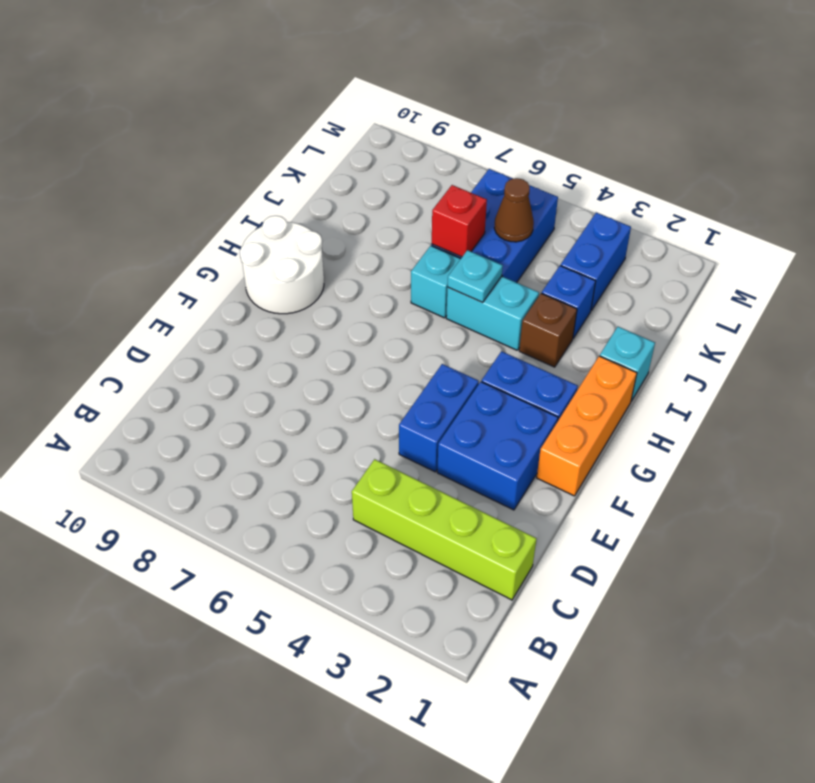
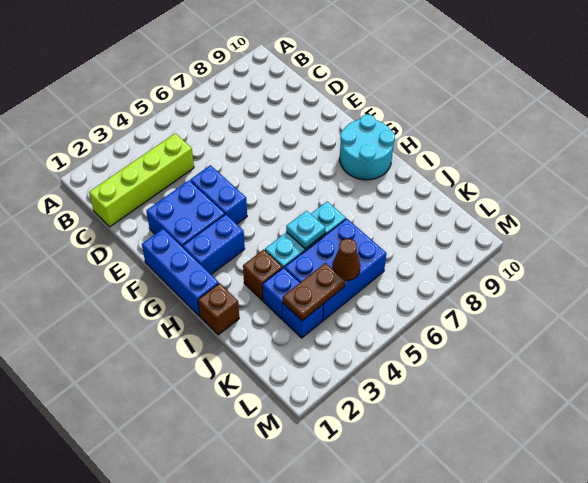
orange 1x3 brick [537,356,637,496] -> blue 1x3 brick [142,229,219,316]
white 2x2 round brick [240,216,324,314] -> cyan 2x2 round brick [340,114,395,180]
cyan 1x1 brick [600,327,655,401] -> brown 1x1 brick [198,283,239,335]
blue 2x3 brick [432,169,558,283] -> blue 2x3 brick turned to [285,219,387,321]
red 1x1 brick [432,185,487,257] -> none
blue 1x2 brick [561,213,631,310] -> blue 1x1 brick [283,303,323,338]
none -> brown 1x2 plate [283,263,345,321]

